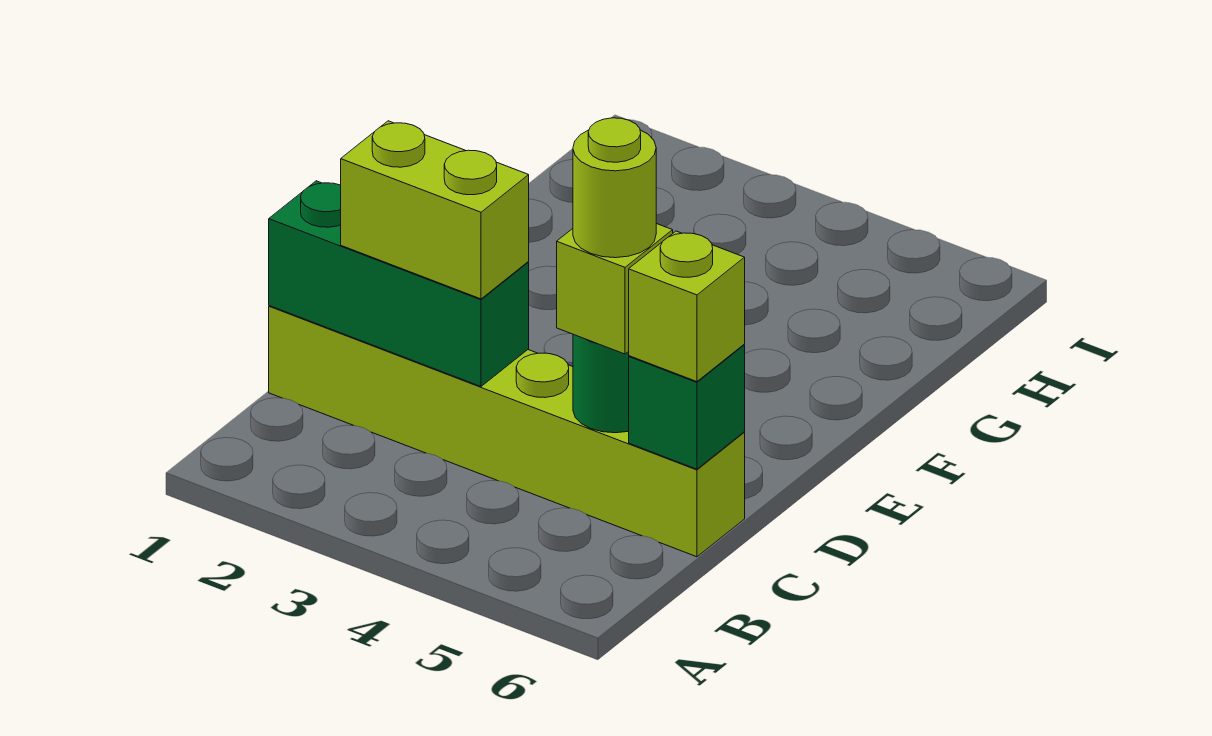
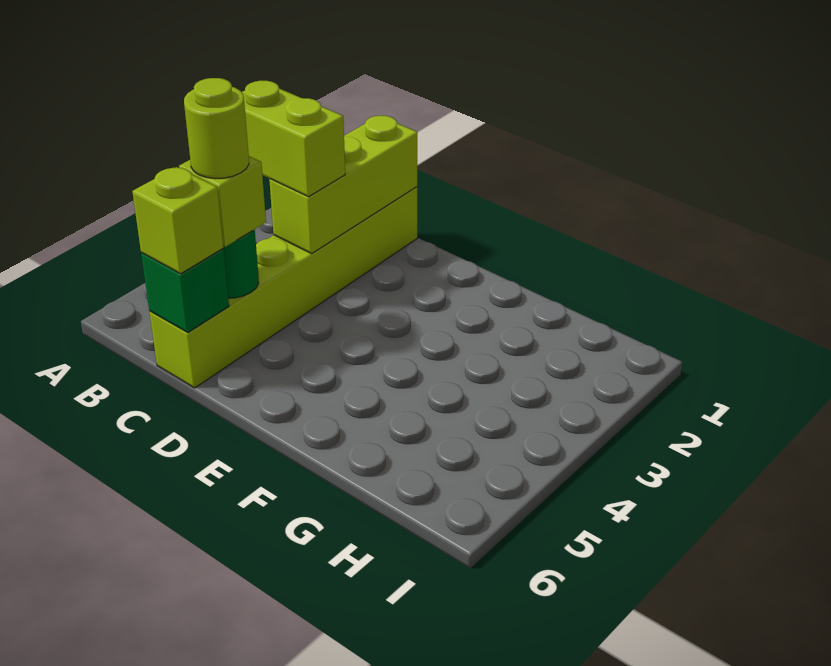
green 1x3 brick [269,181,529,386] -> lime 1x3 brick [269,116,417,254]
lime 1x2 brick [341,121,529,299] -> lime 1x2 brick turned to [242,81,345,197]

